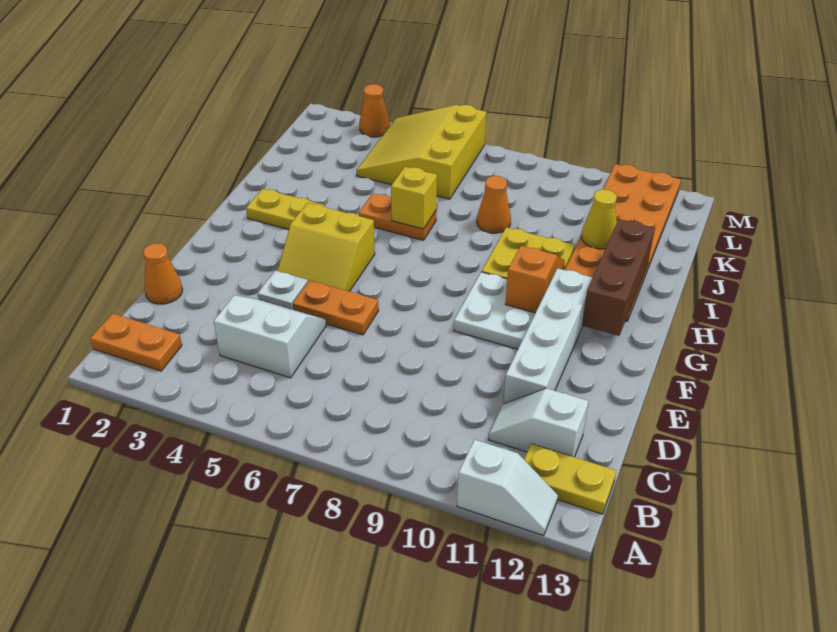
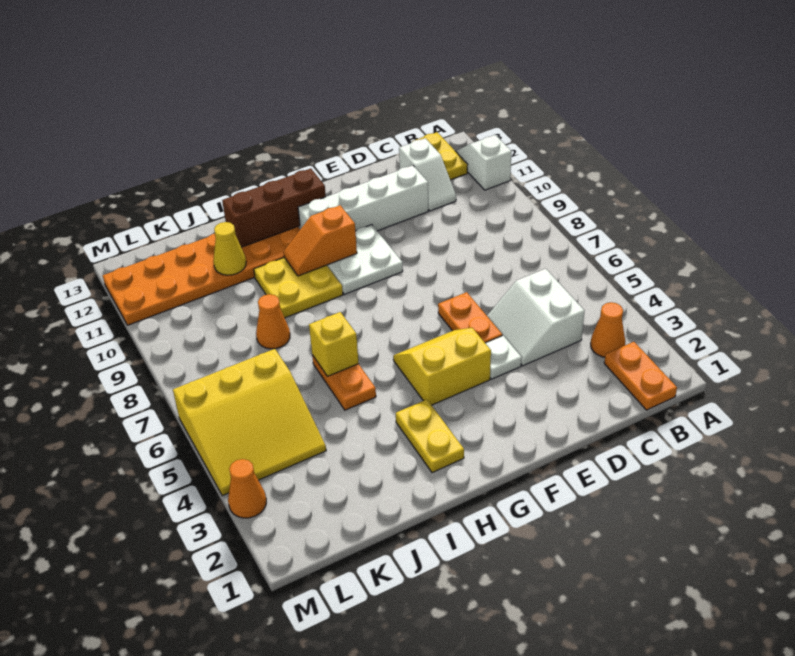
orange 1x1 cone [143,243,183,304] -> orange 1x1 cone moved to [591,302,625,357]
yellow 2x2 slope [278,203,375,291] -> yellow 2x2 slope turned to [393,328,491,405]

